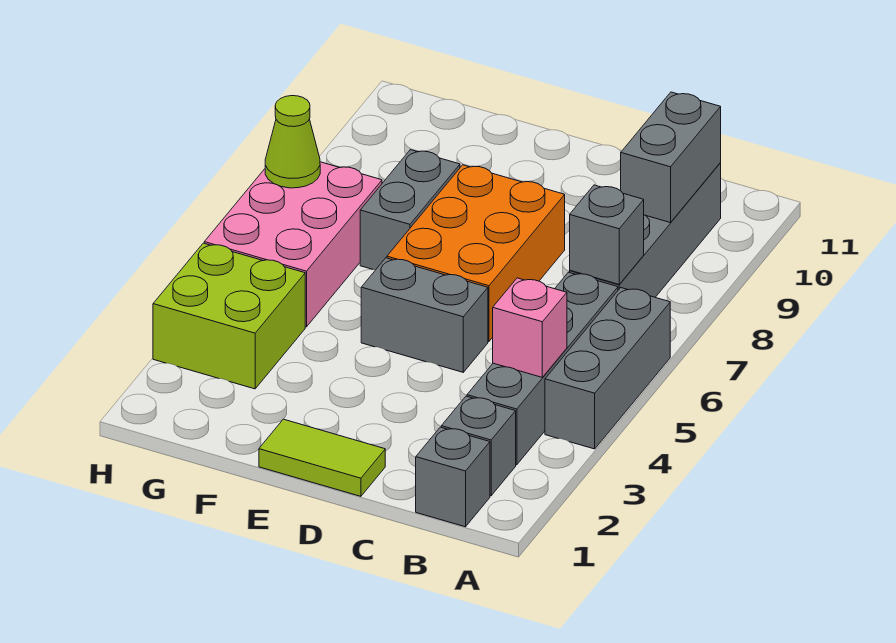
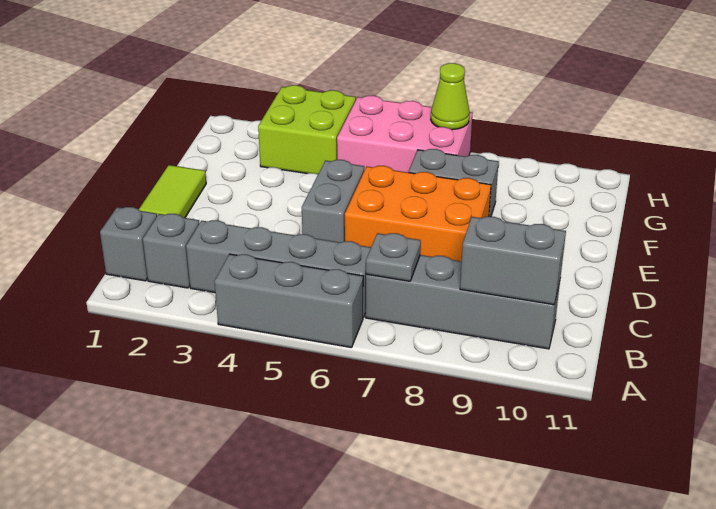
pink 1x1 brick [493,278,567,378] -> none
grey 1x1 brick [570,185,644,284] -> grey 1x1 plate [366,233,421,281]

